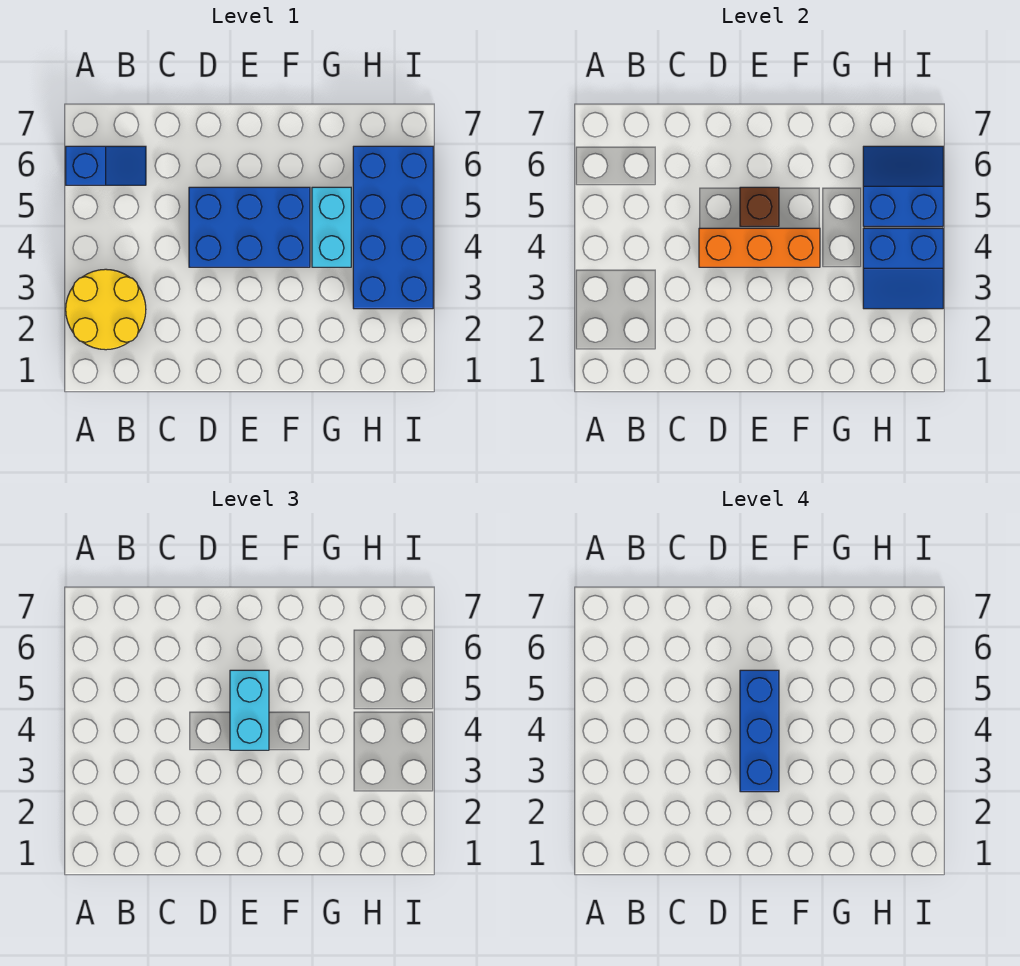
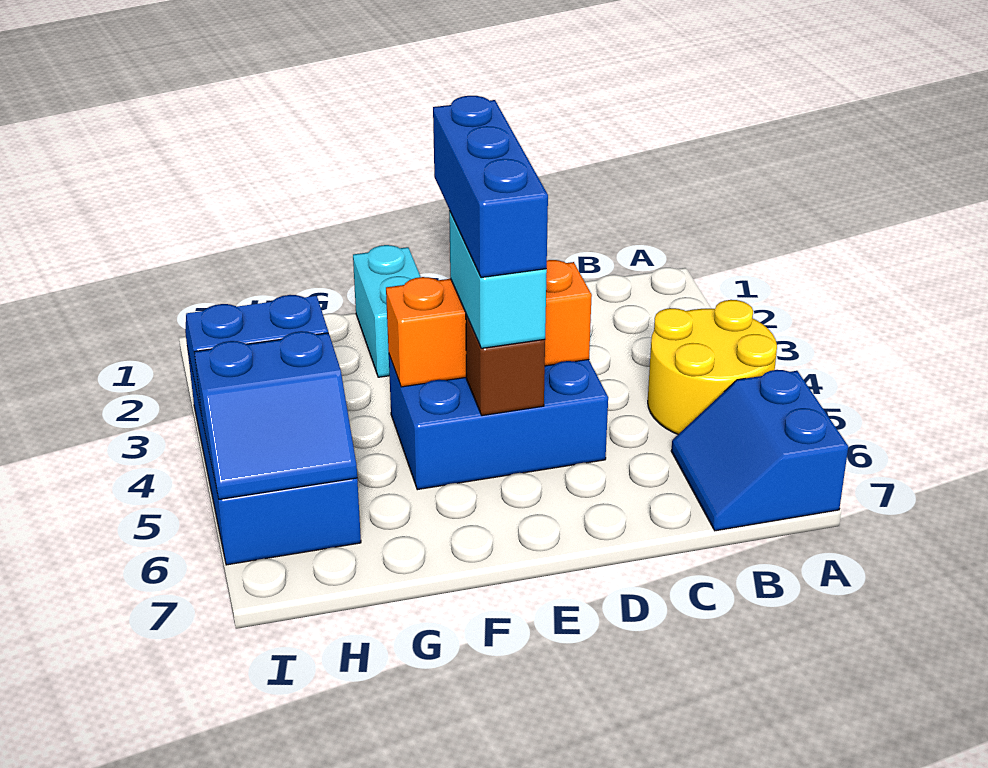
yellow 2x2 round brick [66,269,146,350] -> yellow 2x2 round brick moved to [648,300,777,434]
blue 1x2 slope [66,146,146,185] -> blue 2x2 slope [671,370,848,531]
cyan 1x2 brick [312,187,351,267] -> cyan 1x2 brick moved to [353,245,421,377]

